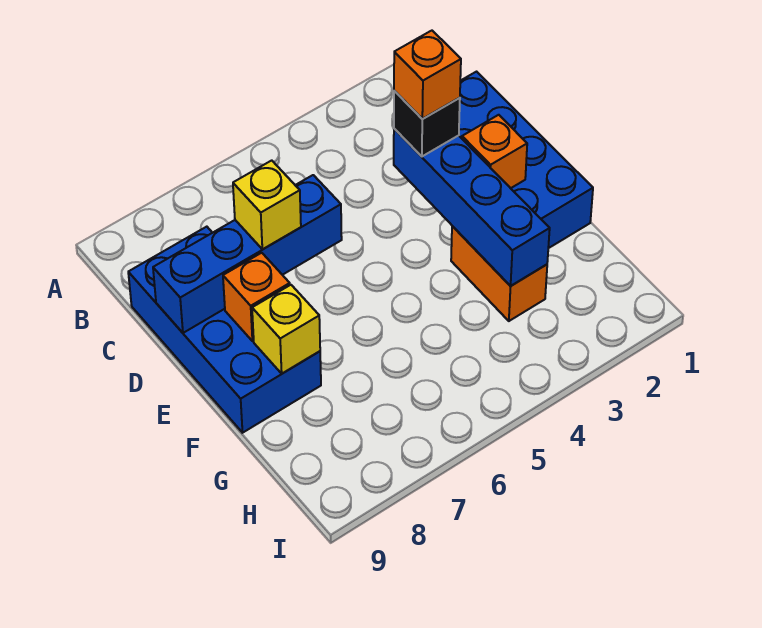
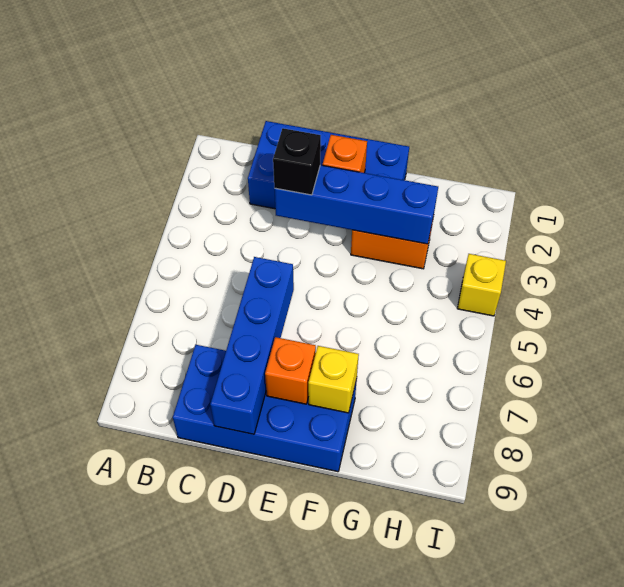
orange 1x1 brick [394,31,461,119] -> none
yellow 1x1 brick [233,160,301,249] -> yellow 1x1 brick moved to [457,254,506,316]

